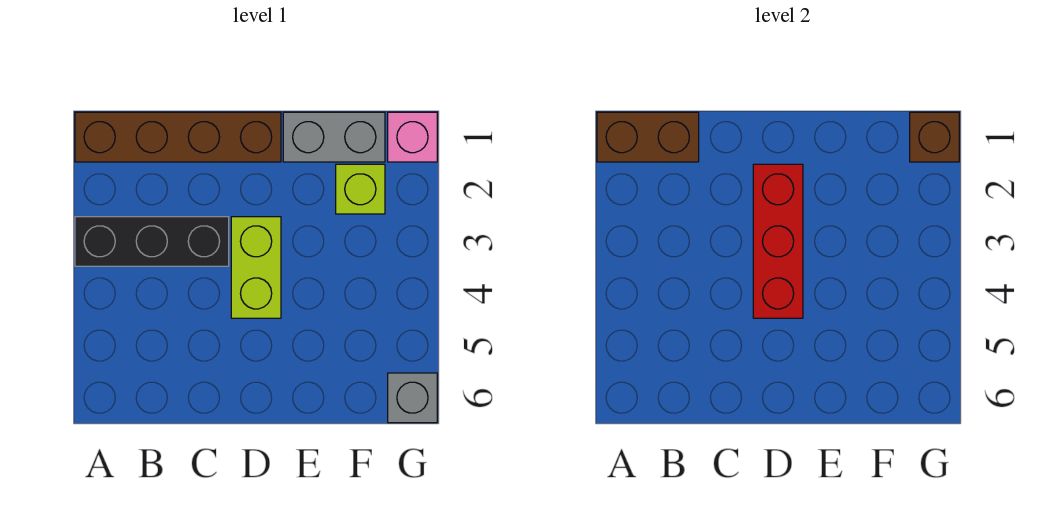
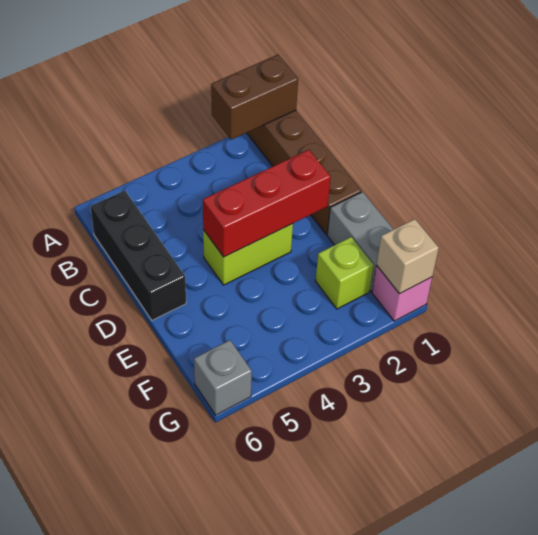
brown 1x2 brick [597,112,699,162] -> brown 1x2 brick turned to [211,55,298,140]
black 1x3 brick [75,217,229,266] -> black 1x3 brick moved to [91,191,186,320]
brown 1x1 brick [910,112,959,162] -> tan 1x1 brick [377,219,439,294]

